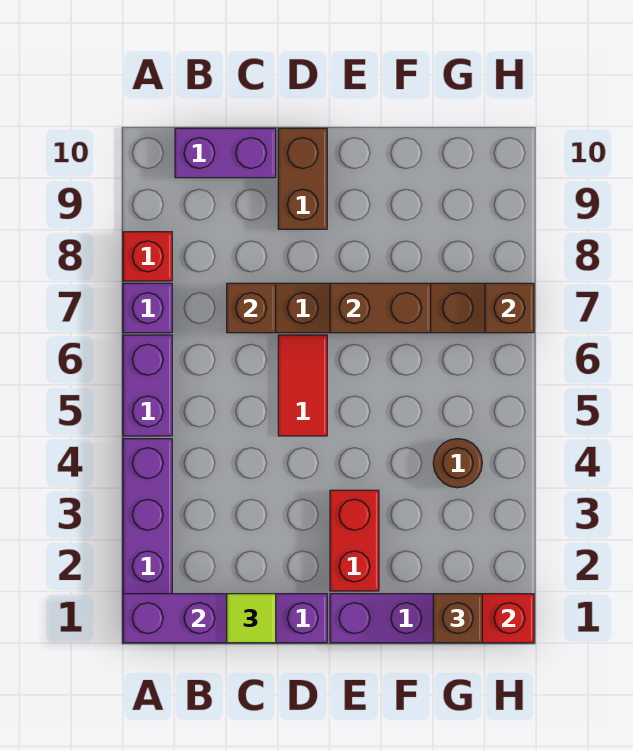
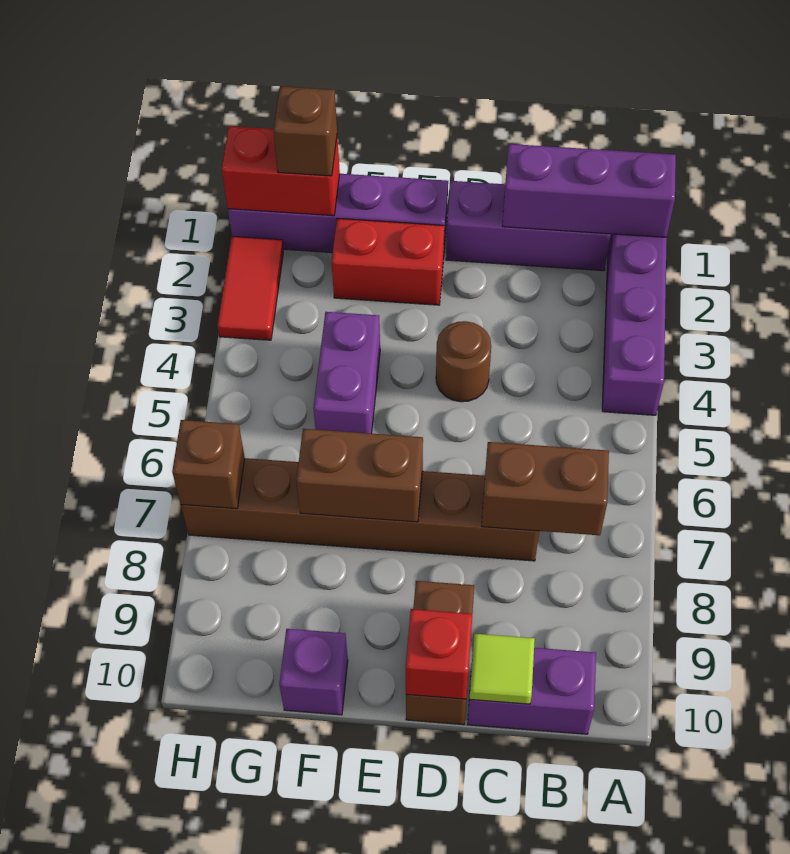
purple 1x2 brick [123,335,172,436] -> purple 1x2 brick moved to [313,312,380,434]
purple 1x1 brick [123,283,172,333] -> purple 1x1 brick moved to [279,629,348,715]
red 1x1 brick [123,232,172,281] -> red 1x1 brick moved to [406,609,472,699]
lime 1x1 tile [227,594,276,643] -> lime 1x1 tile moved to [470,634,535,704]
brown 1x1 brick [227,283,276,333] -> brown 1x2 brick [482,442,609,535]
red 1x2 tile [278,335,327,436] -> red 1x2 tile moved to [217,236,284,340]
red 1x2 brick [330,490,379,591] -> red 1x2 brick turned to [331,218,444,305]
brown 1x1 round brick [433,439,482,488] -> brown 1x1 round brick moved to [436,321,491,402]

